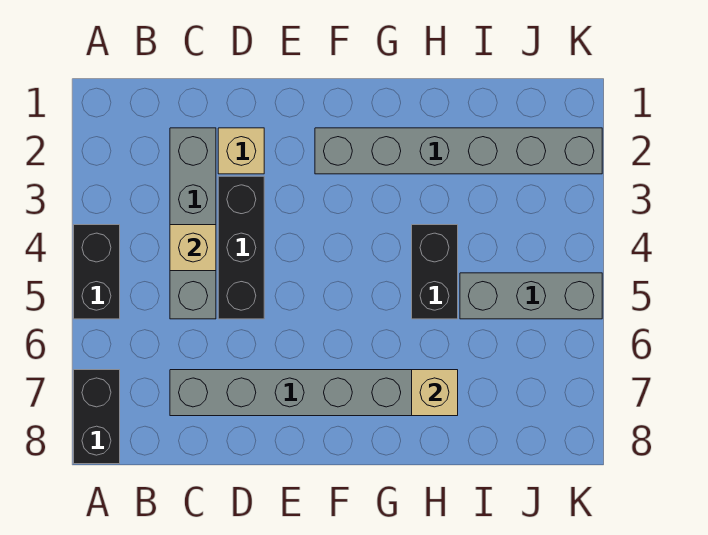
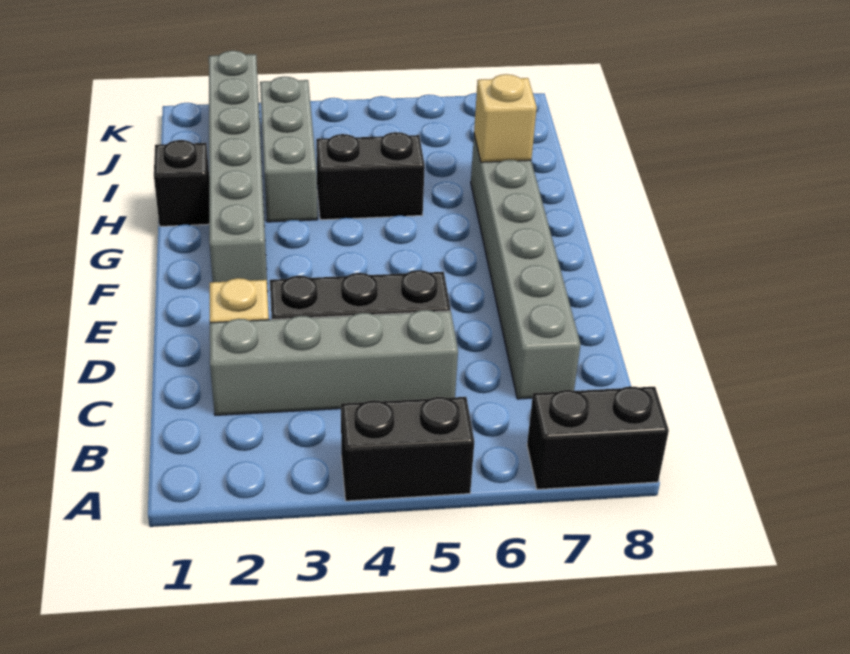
tan 1x1 brick [170,225,216,271] -> none
none -> black 1x1 brick [154,140,209,226]
grey 1x3 brick [460,273,602,319] -> grey 1x3 brick moved to [260,77,317,222]

